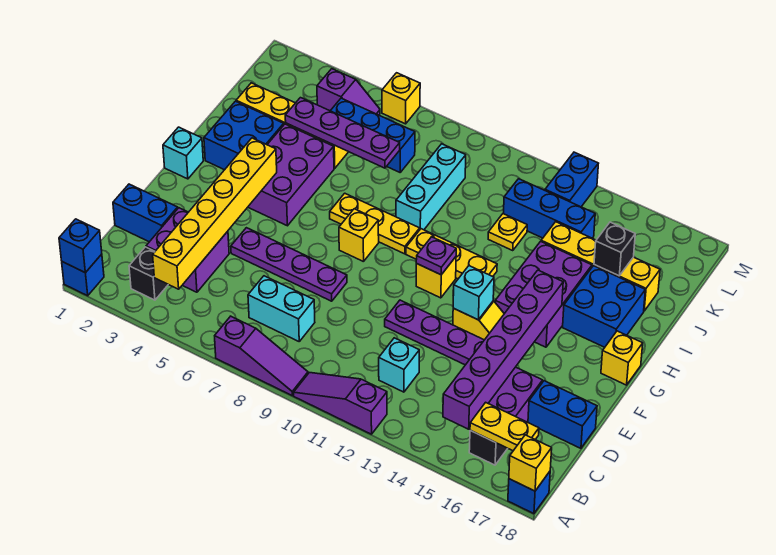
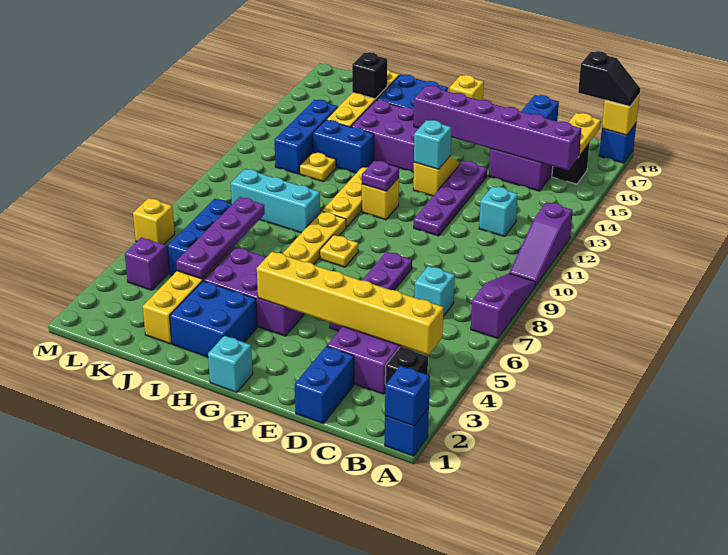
none -> black 1x2 slope [578,51,640,107]
cyan 1x2 brick [248,276,315,341] -> cyan 1x1 brick [414,266,455,316]
yellow 1x1 brick [339,209,379,262] -> yellow 1x1 plate [320,235,358,267]
blue 1x2 brick [545,152,598,207] -> blue 1x2 brick moved to [313,120,374,173]

